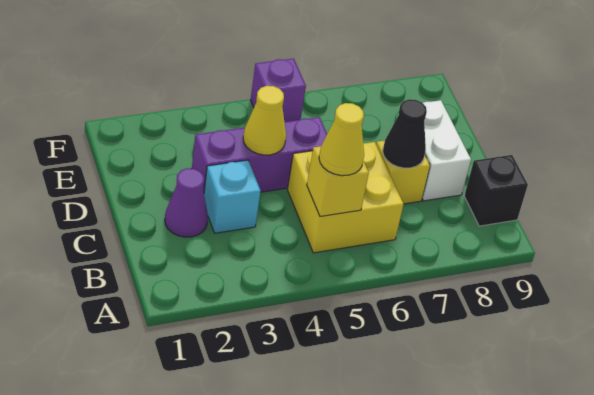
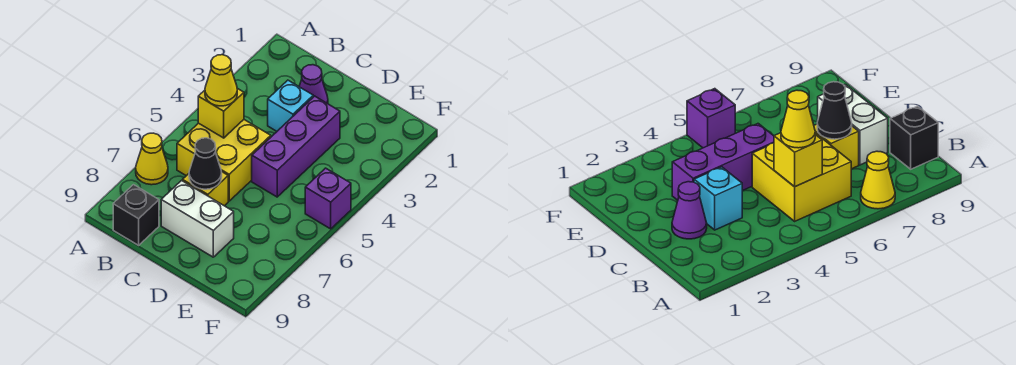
yellow 1x1 cone [243,86,286,155] -> yellow 1x1 cone moved to [136,133,168,185]

